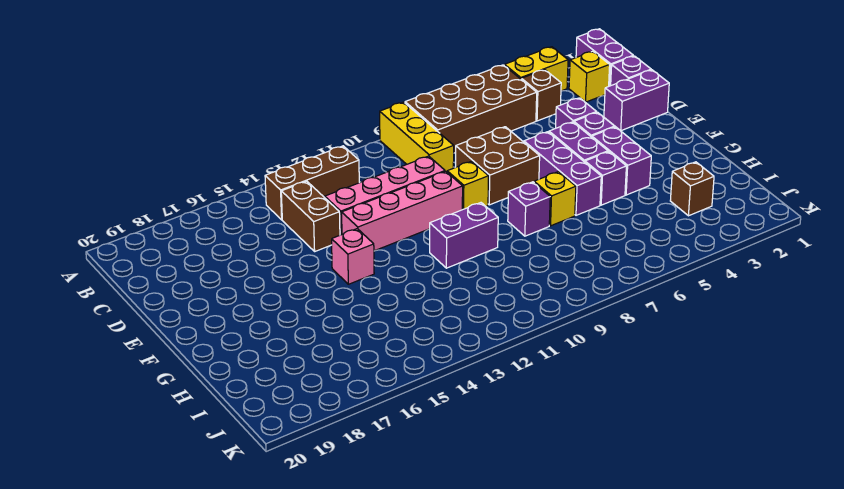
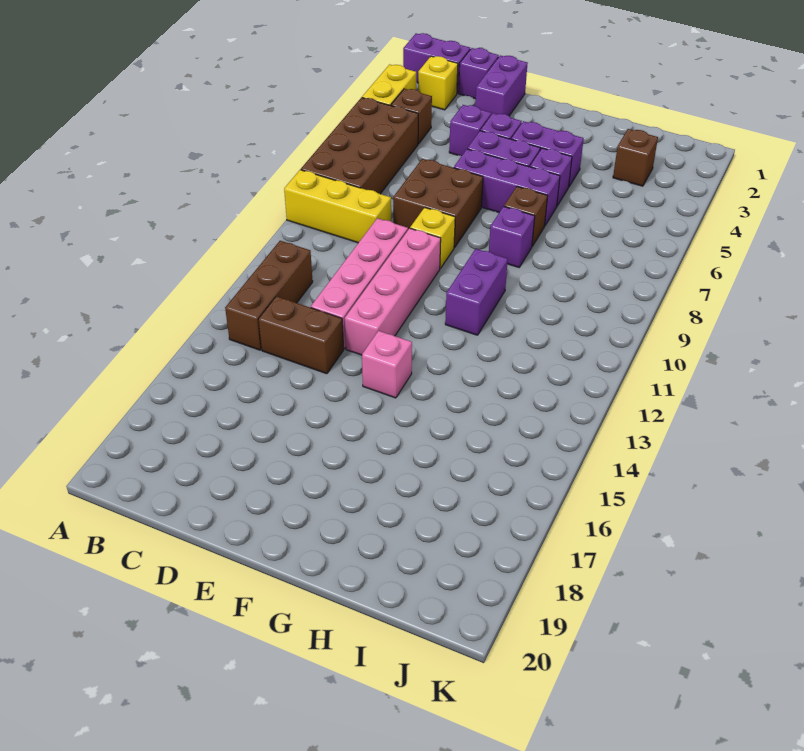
yellow 1x1 brick [534,172,576,226] -> brown 1x1 brick [504,187,548,246]

